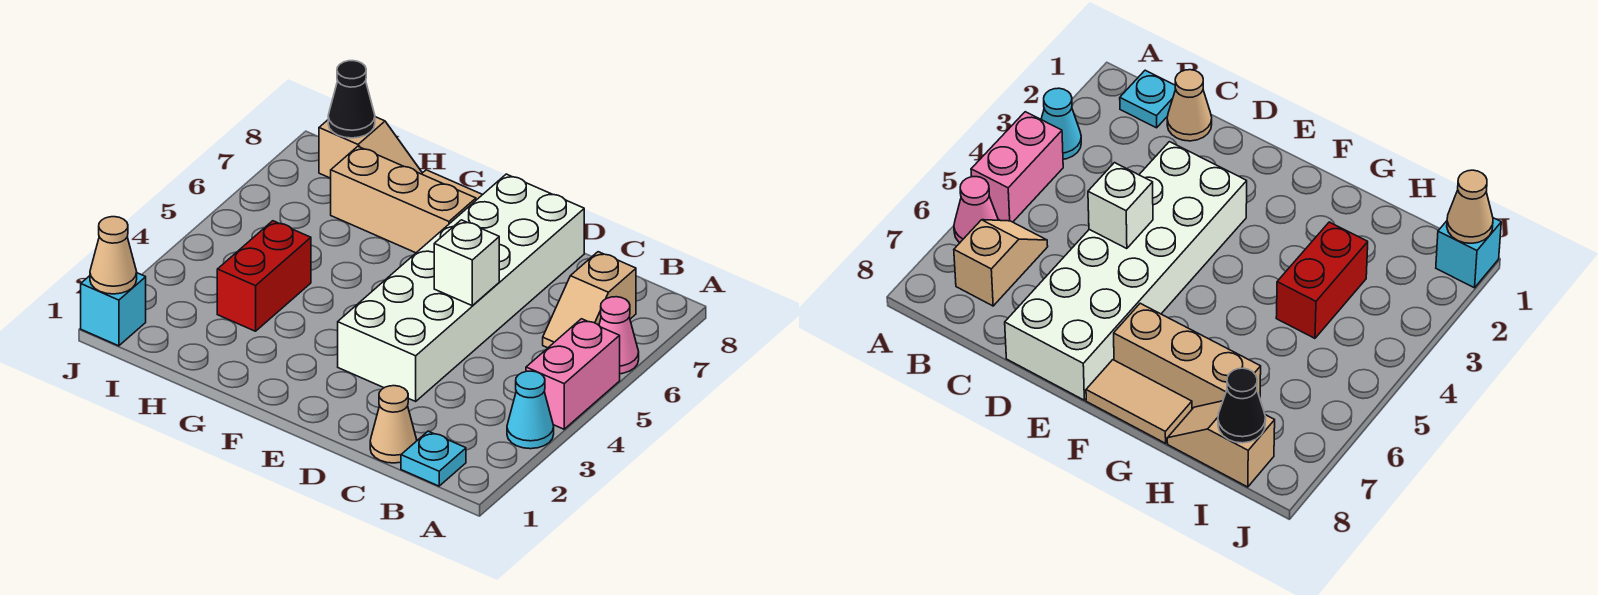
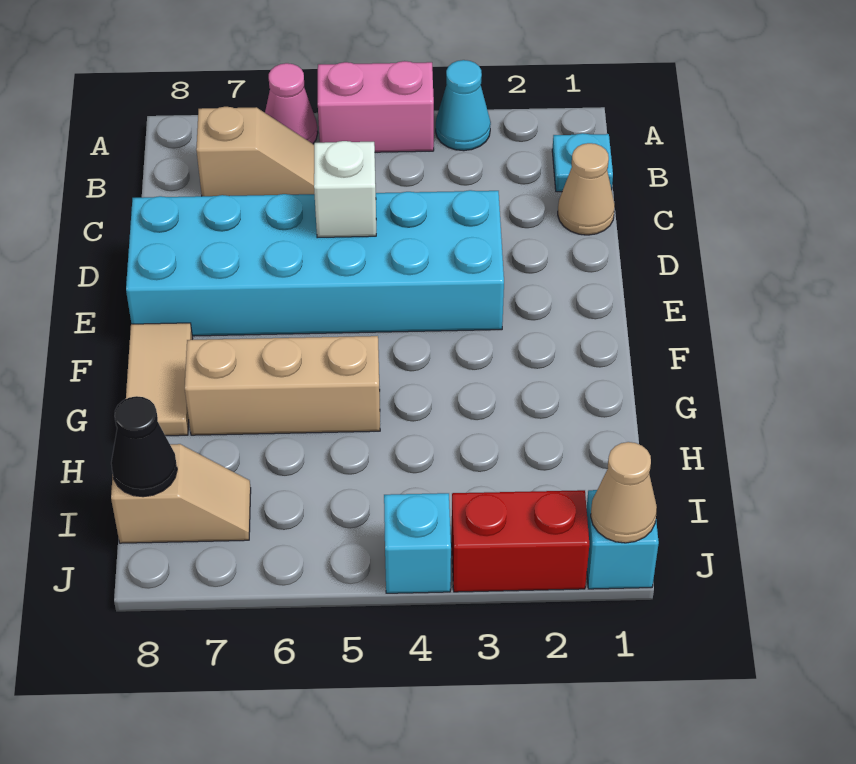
white 2x6 brick [338,174,584,401] -> cyan 2x6 brick [126,190,504,336]
tan 1x3 brick [331,146,476,253] -> tan 1x3 brick turned to [185,336,380,435]
red 1x2 brick [217,221,311,331] -> red 1x2 brick moved to [452,490,589,592]
tan 1x2 slope [319,117,422,178] -> tan 1x2 slope turned to [111,444,251,543]
none -> cyan 1x1 brick [384,493,451,593]

